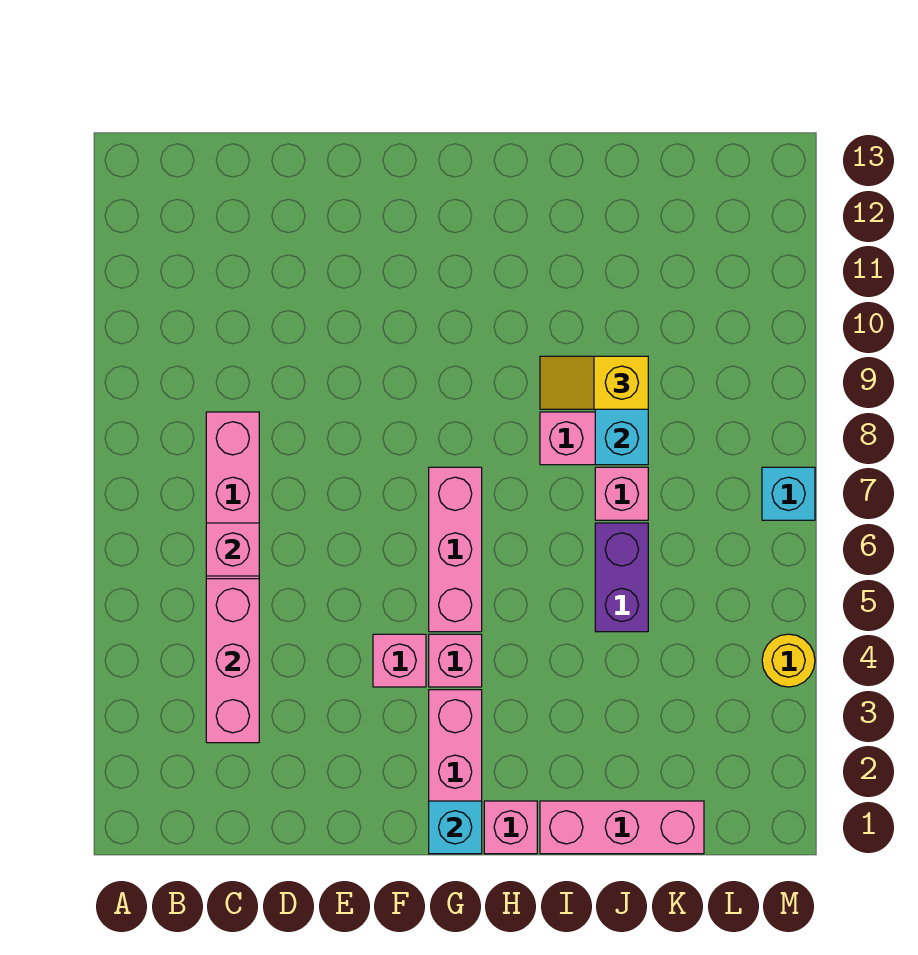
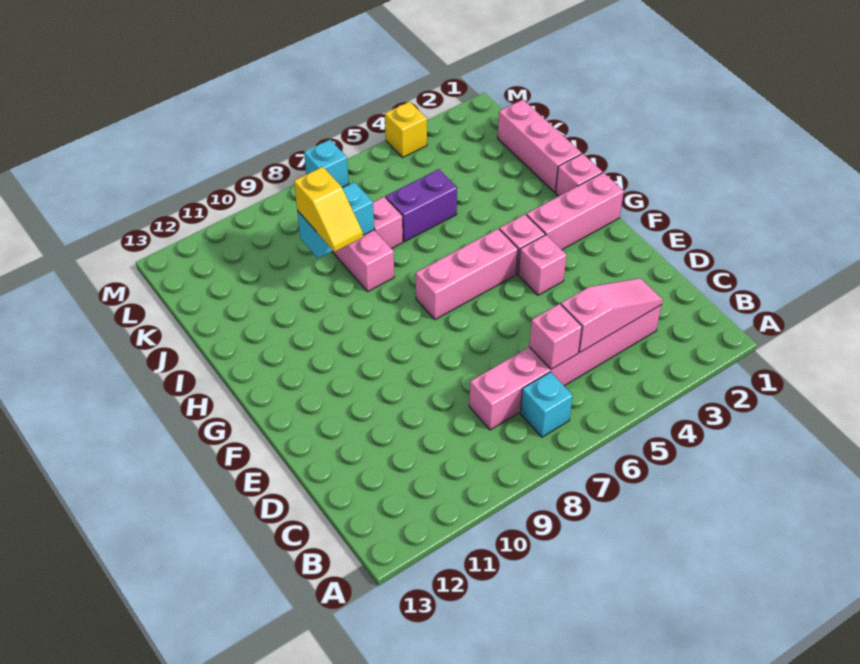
pink 1x3 brick [206,579,259,743] -> pink 1x3 slope [561,278,663,352]
cyan 1x1 brick [429,801,482,854] -> cyan 1x1 brick moved to [520,372,573,437]
yellow 1x1 round brick [762,634,815,687] -> yellow 1x1 brick [385,102,427,157]

